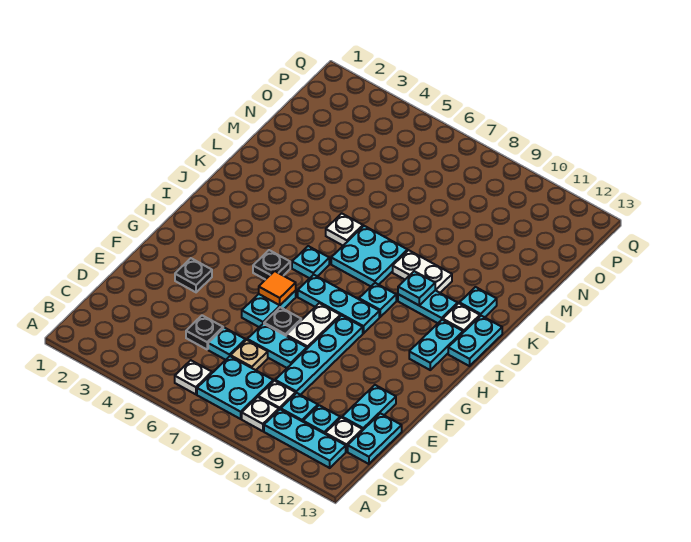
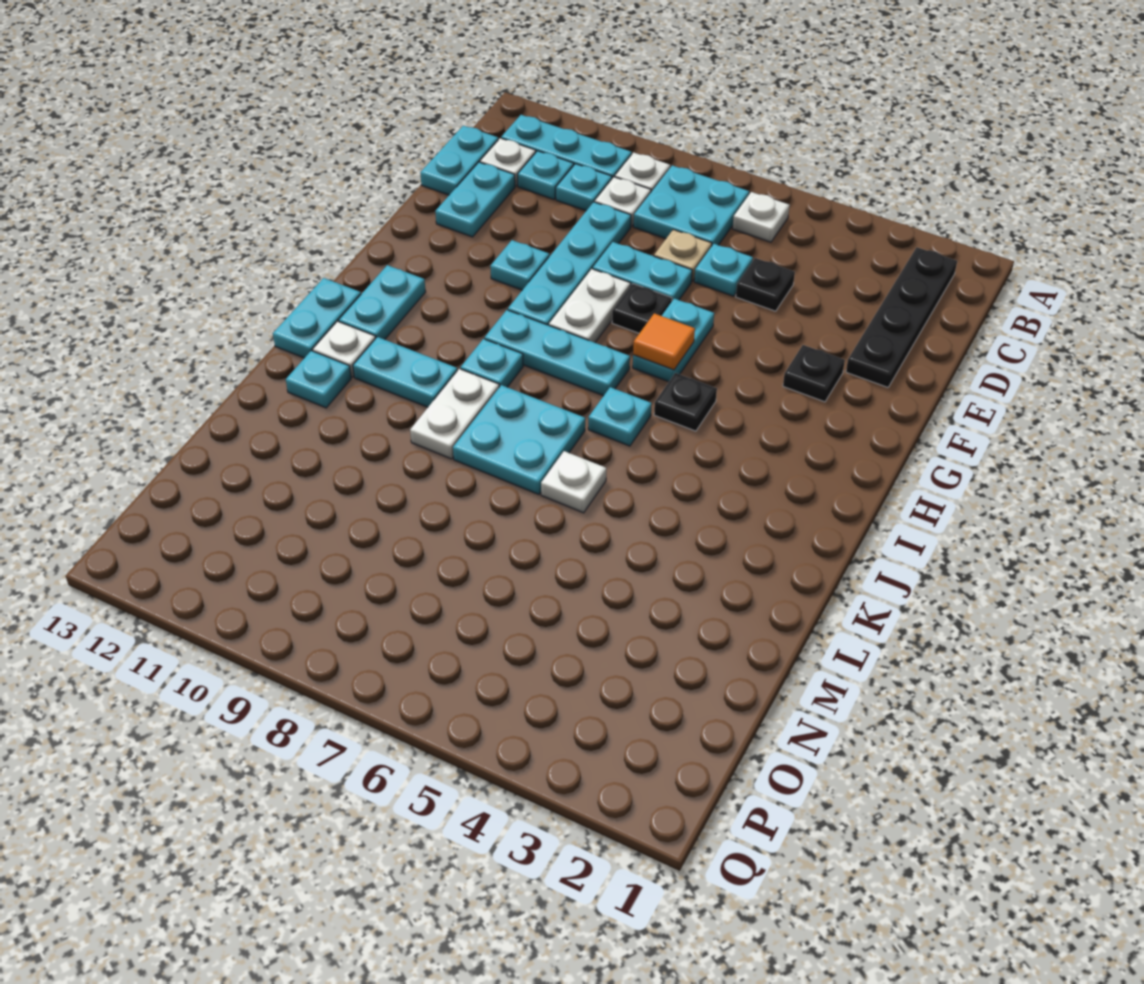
none -> black 1x4 plate [846,247,957,387]
cyan 1x1 plate [398,271,435,305] -> cyan 1x1 plate moved to [490,240,550,290]
white 1x2 plate [393,250,452,293] -> white 1x2 plate turned to [410,369,499,459]

